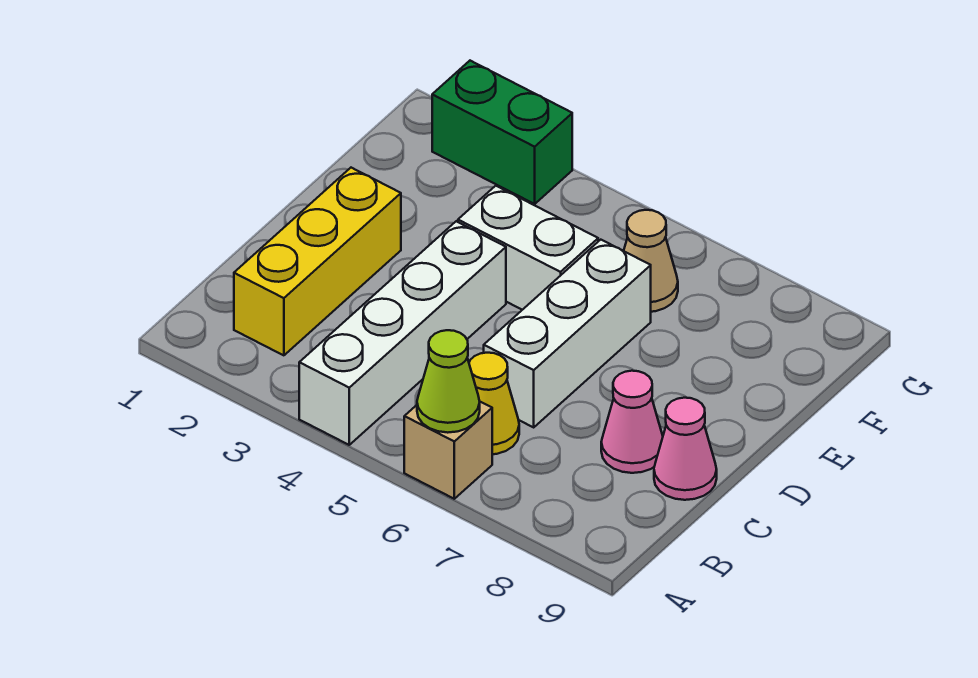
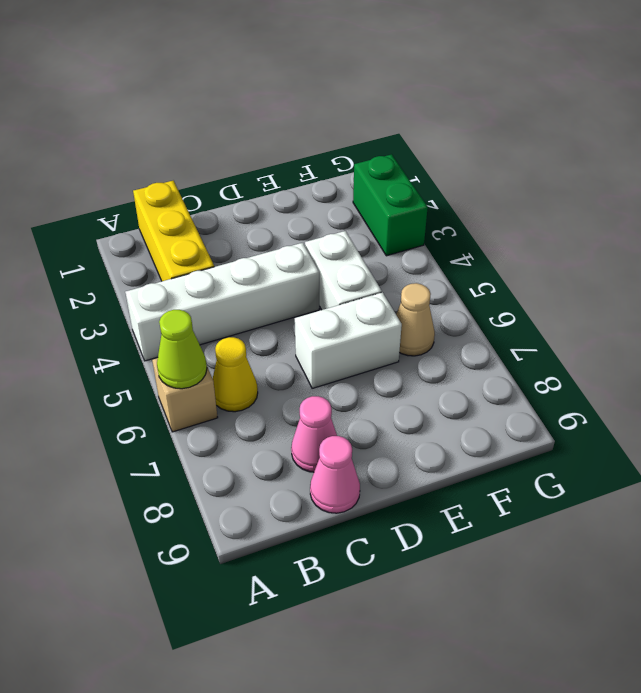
yellow 1x3 brick [234,168,401,355] -> yellow 1x3 brick turned to [133,181,214,281]
white 1x3 brick [484,240,651,427] -> white 1x2 brick [295,292,402,388]

